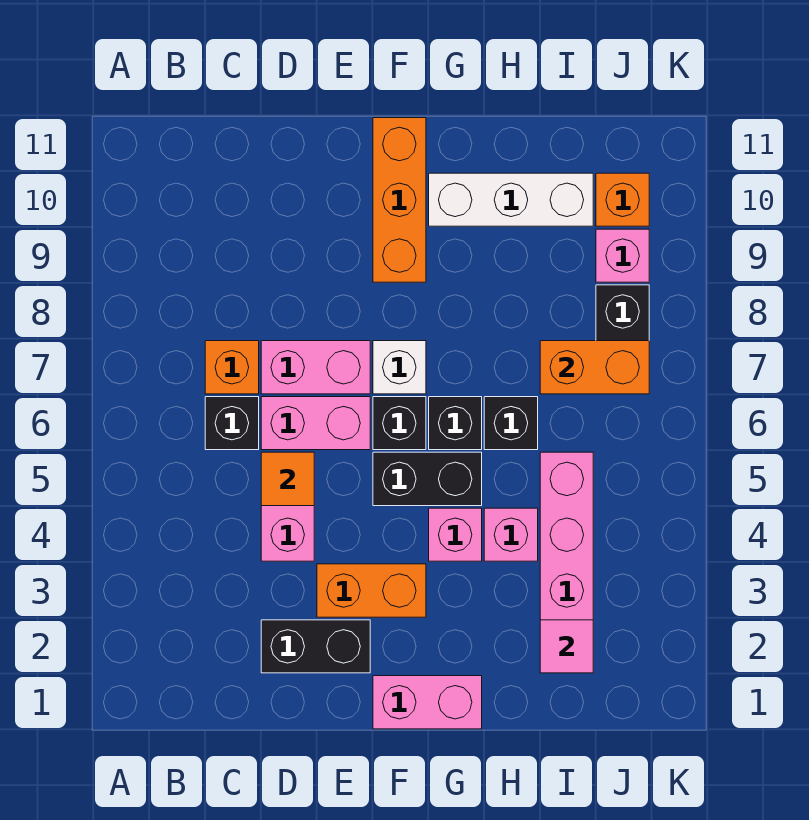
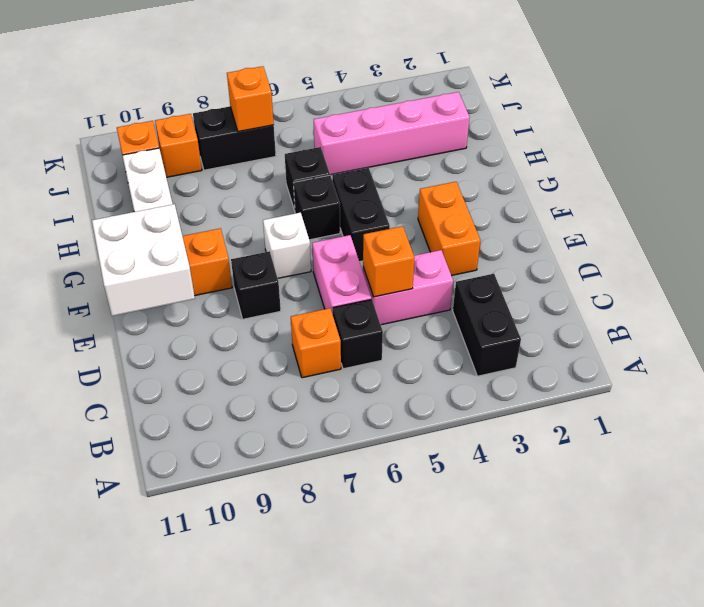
black 1x2 brick [261,620,370,673] -> black 1x2 brick moved to [453,274,521,376]
orange 1x1 tile [261,452,314,506] -> orange 1x1 brick [363,226,415,297]
pink 1x2 brick [261,341,370,394] -> none
none -> white 2x2 brick [92,204,195,316]
pink 1x2 brick [373,676,482,729] -> none
black 1x1 brick [373,397,426,450] -> black 1x1 brick moved to [231,251,281,319]
pink 1x1 brick [429,508,482,561] -> none
pink 1x1 brick [484,508,538,561] -> none
pink 1x1 tile [540,620,593,673] -> none
orange 1x2 brick [540,341,649,394] -> orange 1x1 brick [227,66,274,132]
pink 1x1 brick [596,229,649,282] -> orange 1x1 brick [155,114,202,177]

